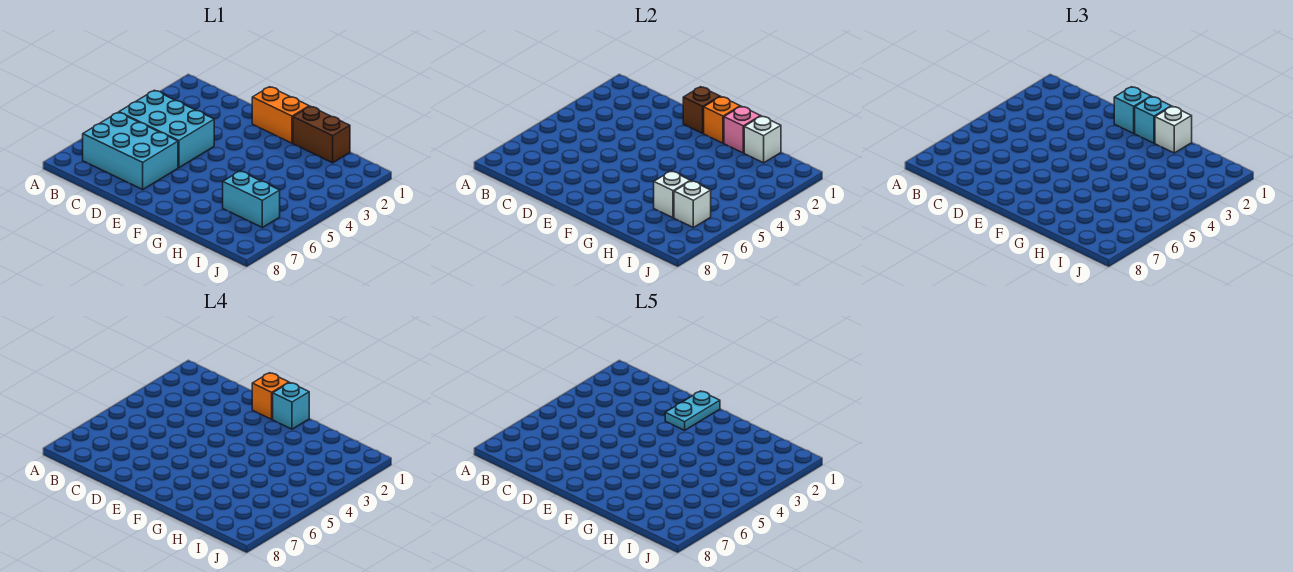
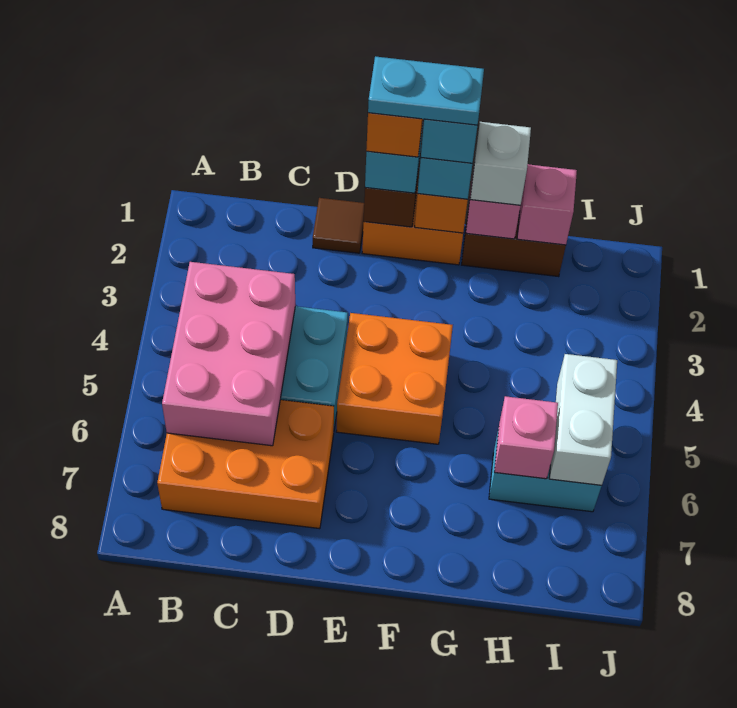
none -> pink 2x3 brick [162,262,295,446]
cyan 2x3 brick [83,112,178,189] -> orange 2x3 brick [157,400,334,529]
none -> brown 1x1 tile [313,198,364,253]
cyan 1x2 plate [665,391,720,430] -> cyan 1x2 plate turned to [368,56,484,125]
none -> orange 2x2 brick [336,313,453,444]
white 1x1 brick [744,116,781,163] -> pink 1x1 brick [517,164,577,245]
white 1x1 brick [654,171,690,218] -> pink 1x1 brick [494,396,558,479]
white 1x1 brick [674,181,711,228] -> white 1x2 brick [549,354,617,486]

